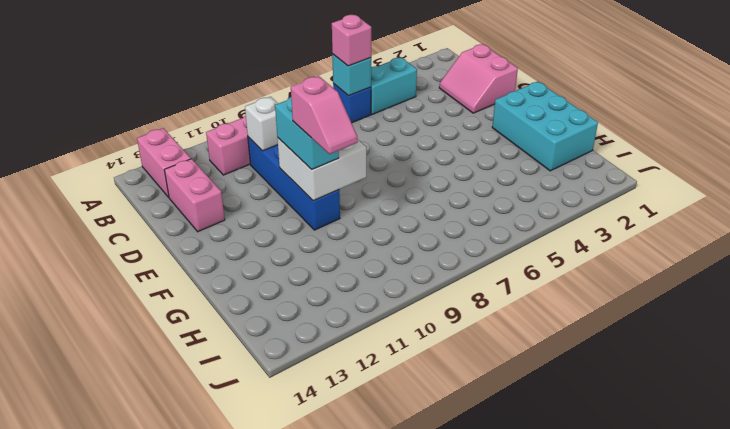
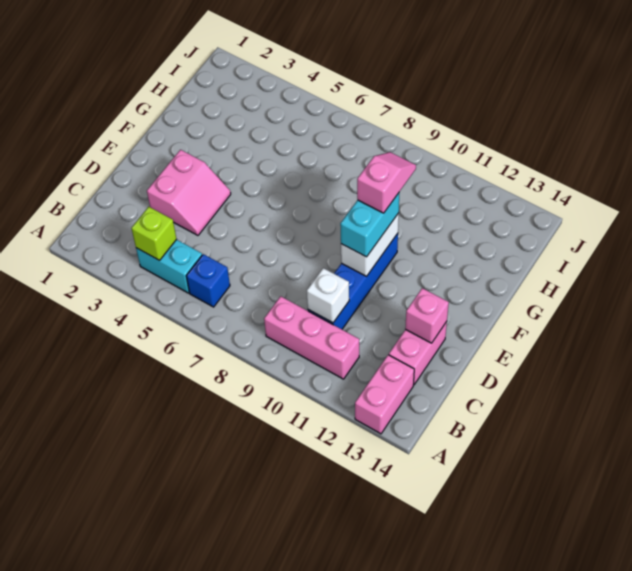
none -> lime 1x1 brick [131,207,177,261]
cyan 1x1 brick [332,54,371,96] -> none
pink 1x1 brick [332,15,371,66] -> pink 1x1 brick moved to [405,288,449,343]
pink 2x2 slope [439,44,518,113] -> pink 2x2 slope moved to [147,150,231,235]
white 2x2 brick [277,138,366,201] -> white 1x2 brick [341,213,399,277]
cyan 2x3 brick [492,82,598,171] -> none

